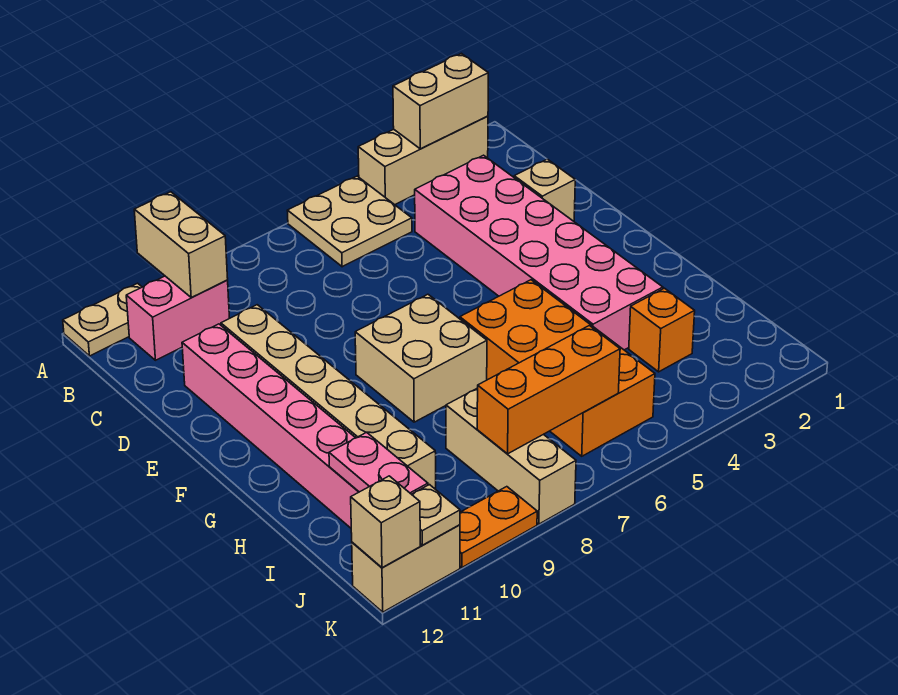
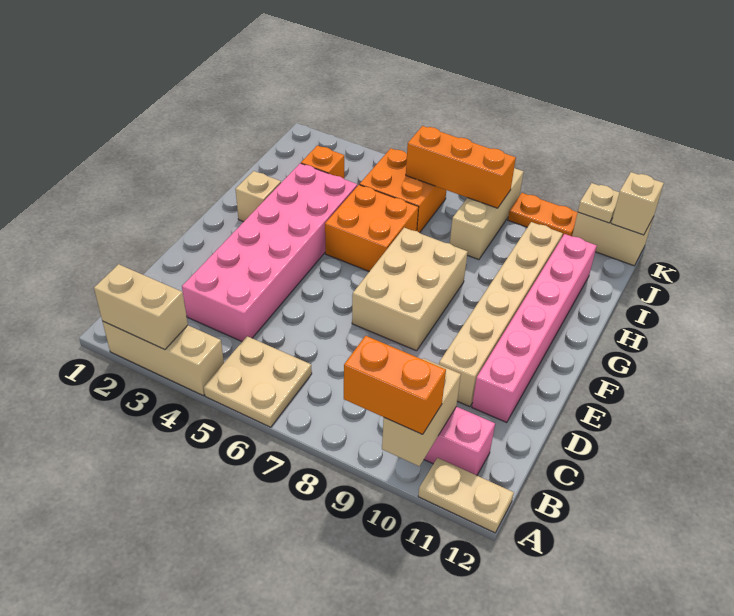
none -> orange 1x2 brick [344,336,446,434]
tan 1x1 brick [514,159,575,221] -> tan 1x1 brick moved to [236,171,281,222]
tan 2x2 brick [355,294,487,422] -> tan 2x3 brick [352,228,468,351]
pink 1x2 plate [329,432,428,494] -> none

